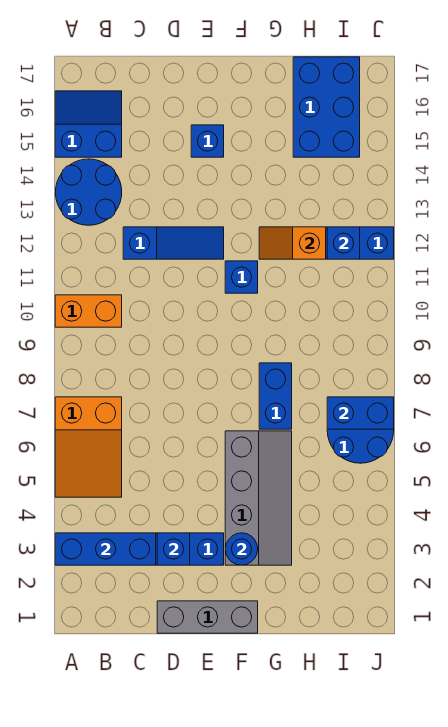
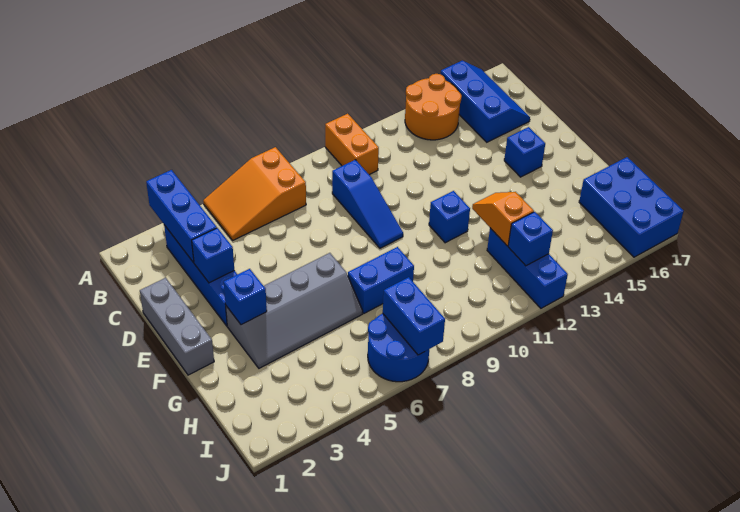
blue 2x2 round brick [55,159,122,225] -> orange 2x2 round brick [405,74,462,140]
blue 2x2 slope [55,91,122,157] -> blue 2x3 slope [441,61,530,142]
blue 1x3 slope [123,227,224,259] -> blue 1x3 slope moved to [332,160,403,248]
blue 1x1 round brick [225,533,258,565] -> blue 1x1 brick [224,269,267,325]
blue 2x3 brick [293,57,360,157] -> blue 2x3 brick turned to [579,157,684,257]

